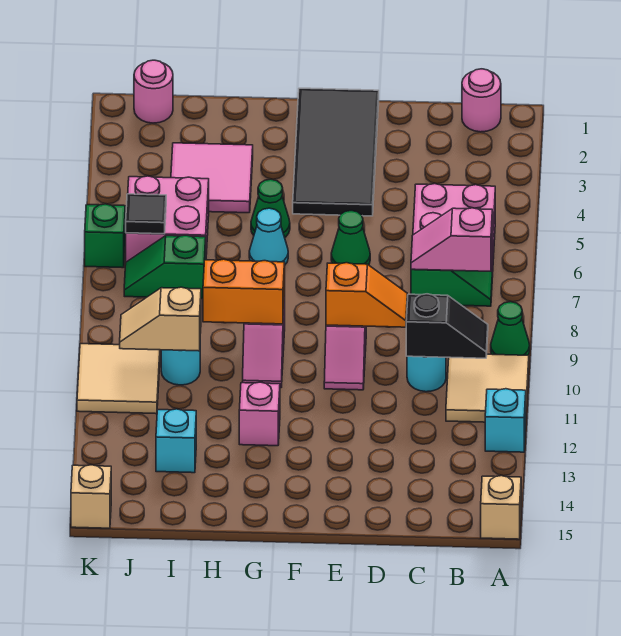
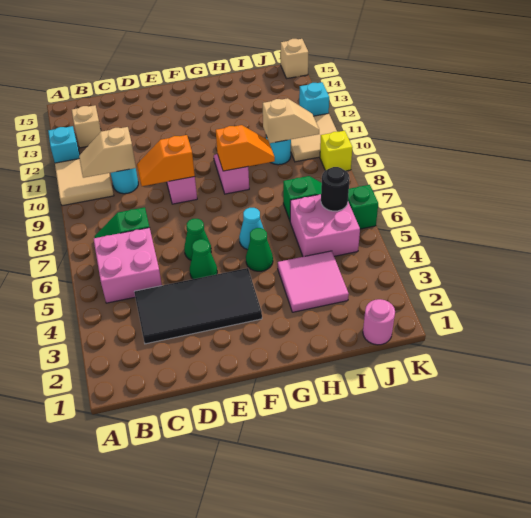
green 1x1 cone [491,302,530,355] -> green 1x1 cone moved to [190,239,217,279]
tan 1x1 brick [481,476,521,539] -> tan 1x1 brick moved to [72,105,101,148]
pink 1x1 round brick [462,69,501,132] -> none
pink 1x2 slope [411,208,492,271] -> none
black 1x2 slope [406,294,488,358] -> tan 1x2 slope [79,127,136,178]
black 2x4 tile [293,88,379,216] -> black 2x4 tile turned to [134,268,262,344]
orange 1x2 brick [203,259,285,324] -> orange 1x2 slope [216,125,275,171]
pink 1x1 brick [239,382,280,446] -> none
cyan 1x1 brick [156,409,196,473] -> cyan 1x1 brick moved to [299,82,329,116]
black 1x1 tile [126,194,166,234] -> black 1x1 round brick [321,167,350,211]
none -> yellow 1x1 brick [320,131,352,171]

